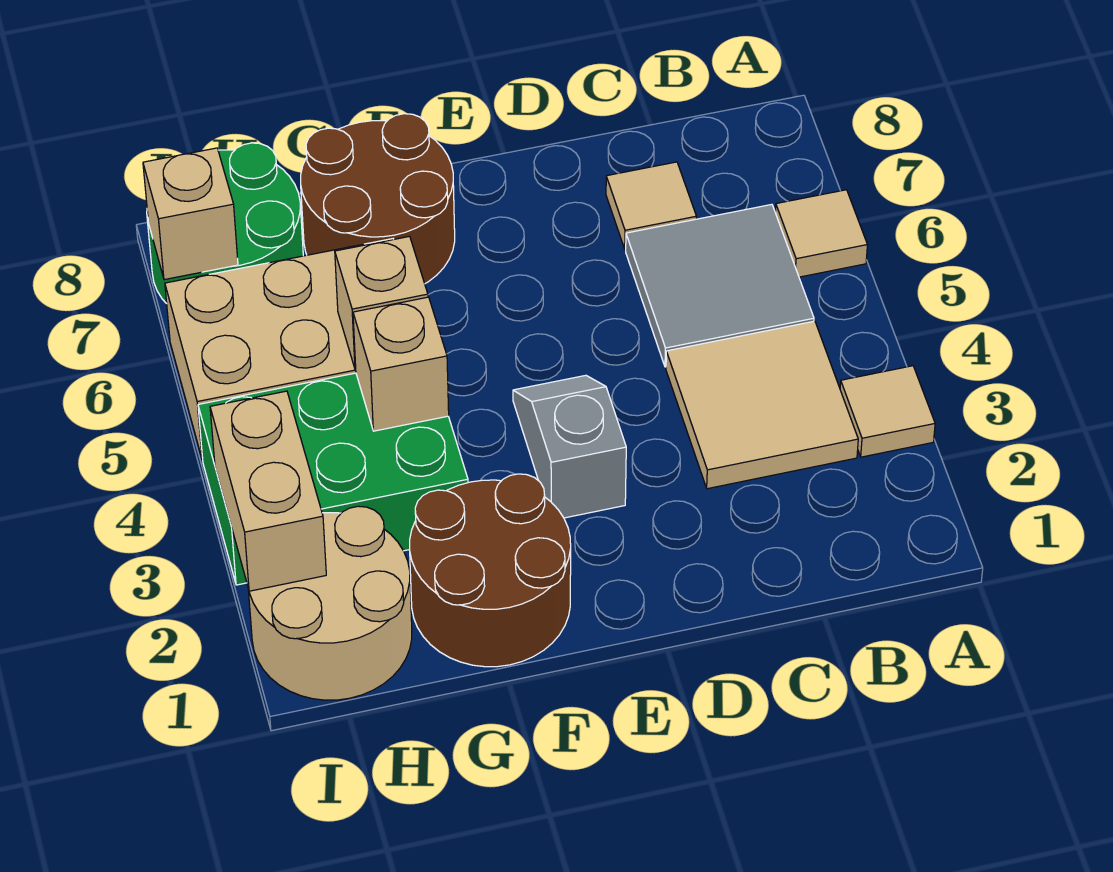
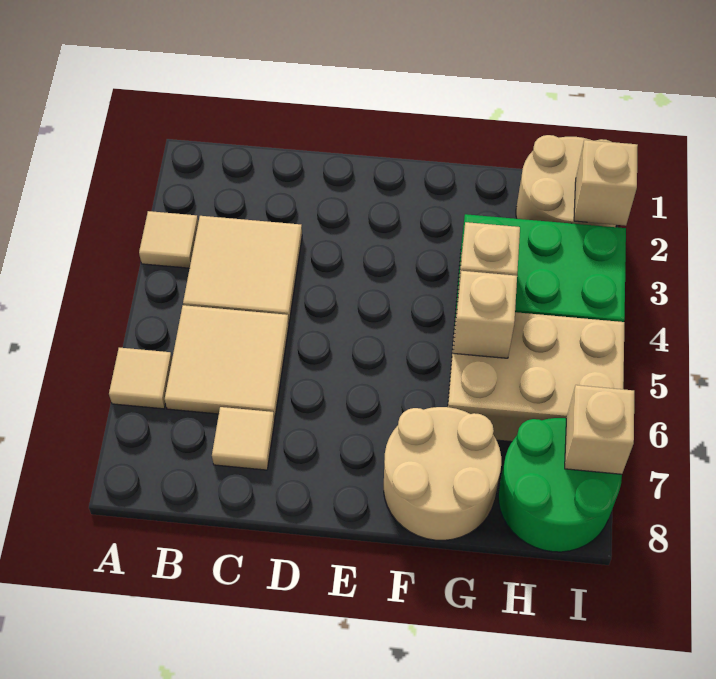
grey 2x2 tile [626,205,814,367] -> tan 2x2 tile [165,305,289,419]
grey 1x2 slope [513,375,626,518] -> none
brown 2x2 round brick [410,474,571,667] -> none
brown 2x2 round brick [301,114,455,283] -> tan 2x2 round brick [384,407,501,540]
tan 1x2 brick [210,391,326,591] -> tan 1x1 brick [574,140,638,226]

